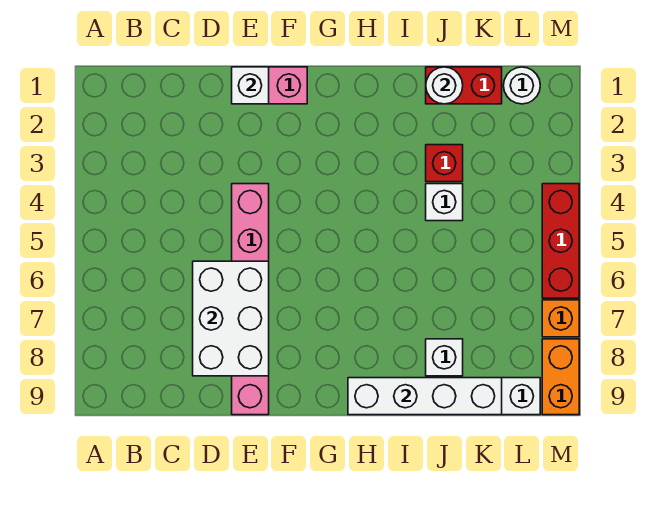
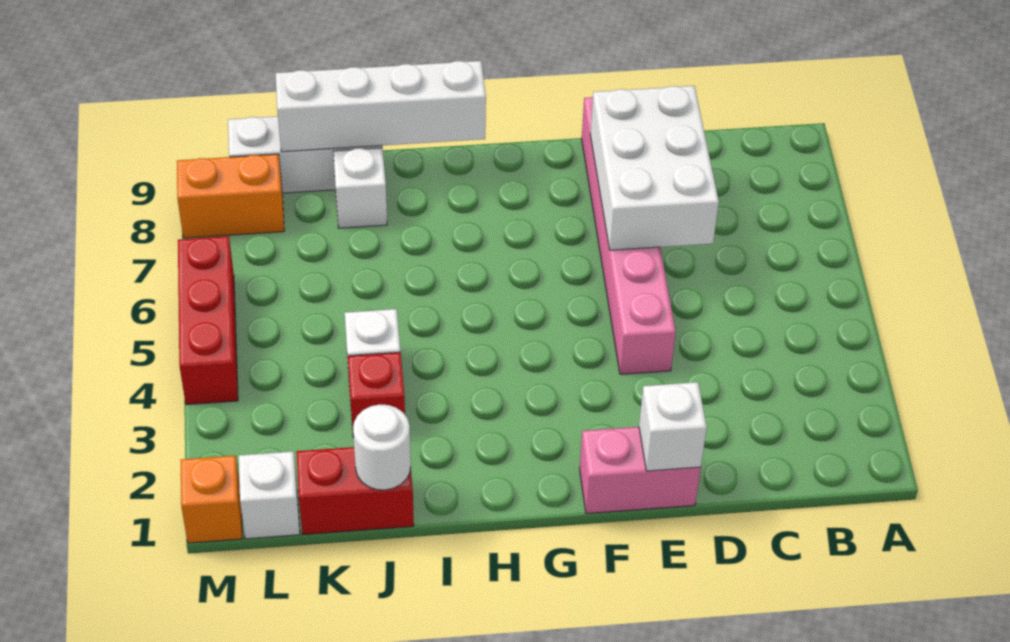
white 1x1 round brick [504,67,540,104] -> white 1x1 brick [239,451,300,539]
orange 1x1 brick [542,300,579,337] -> orange 1x1 brick moved to [181,456,242,543]
orange 1x2 brick [542,339,579,415] -> orange 1x2 brick turned to [177,154,284,238]

